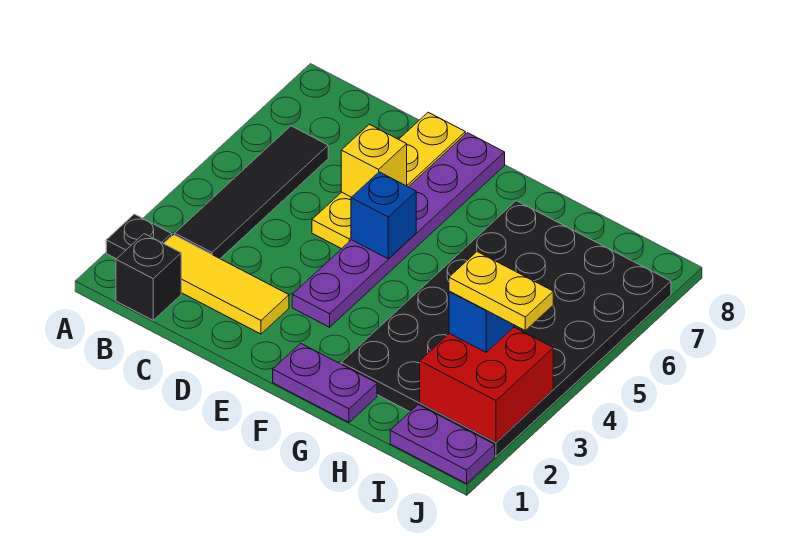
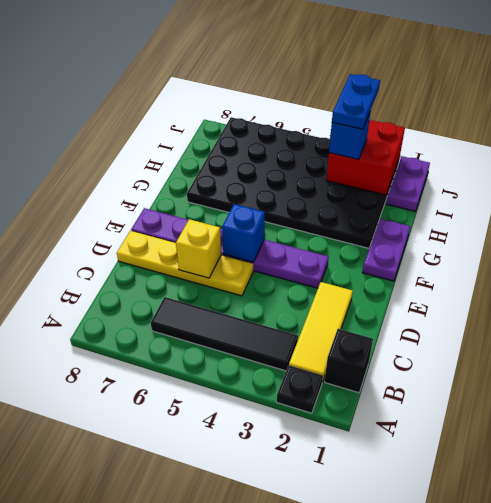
yellow 1x2 plate [449,252,553,330] -> blue 1x2 plate [332,74,380,129]

